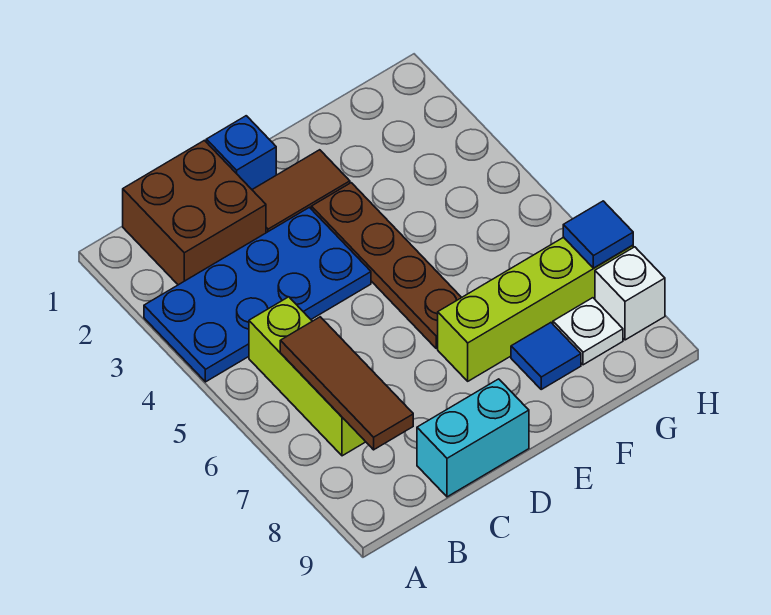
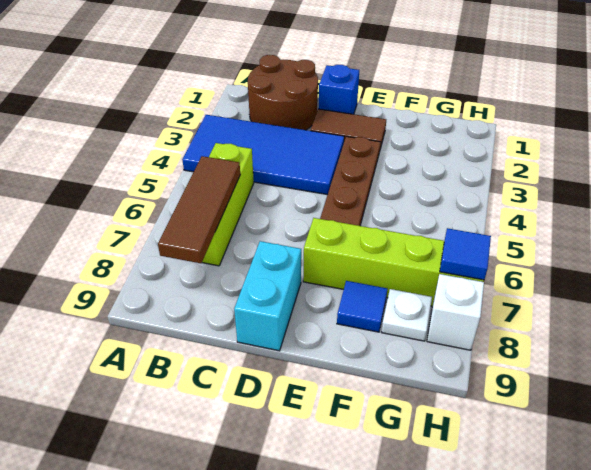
blue 2x4 plate [144,207,371,382] -> blue 2x4 tile [182,115,344,195]
brown 2x2 brick [123,140,266,285] -> brown 2x2 round brick [248,55,318,130]
cyan 1x2 brick [417,379,529,497] -> cyan 1x2 brick turned to [234,241,301,351]

